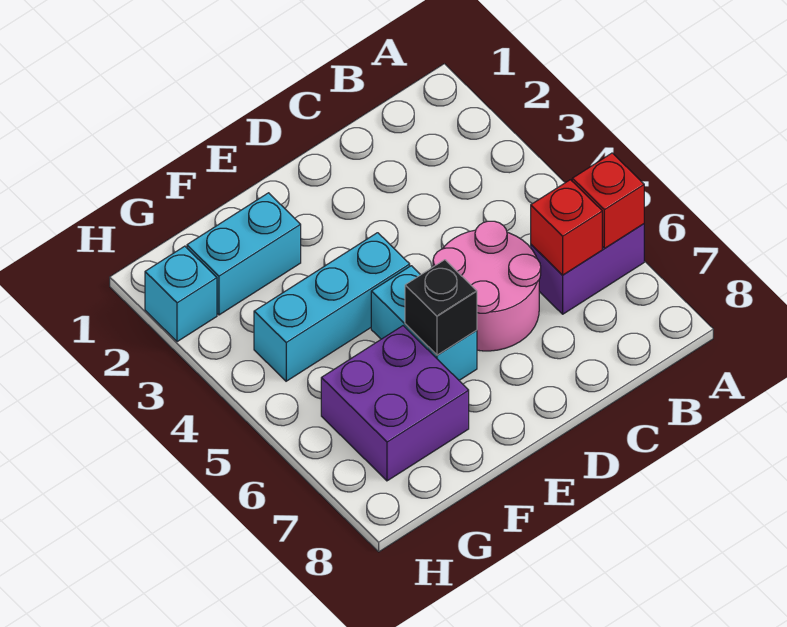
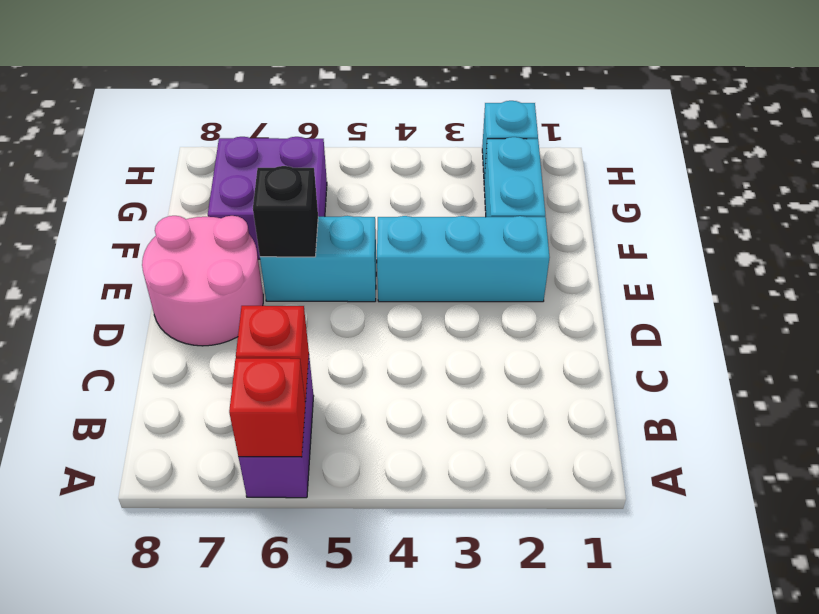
pink 2x2 round brick [433,221,541,351] -> pink 2x2 round brick moved to [142,216,263,346]
cyan 1x3 brick [254,233,410,381] -> cyan 1x3 brick turned to [377,216,550,302]

